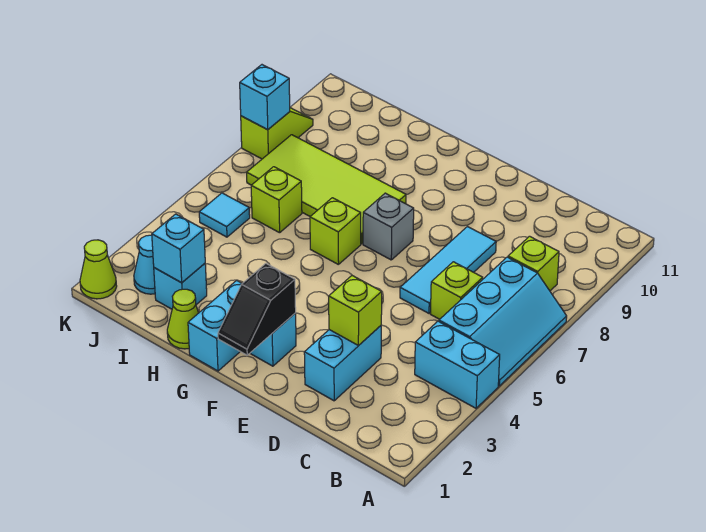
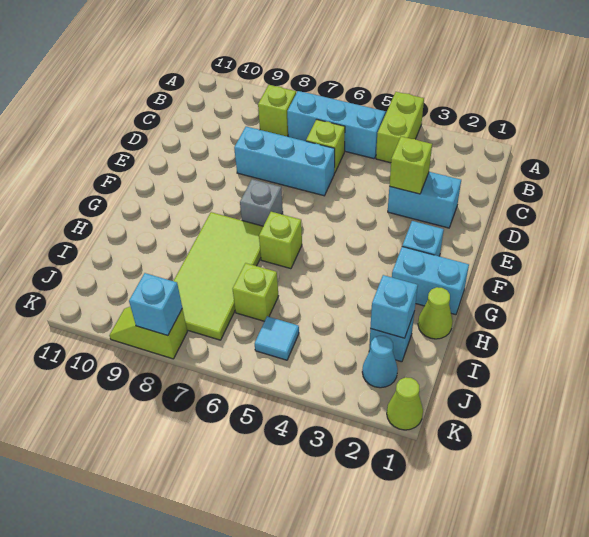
cyan 1x2 brick [415,321,500,408] -> lime 1x2 brick [376,92,424,163]
cyan 1x3 tile [400,227,496,313] -> cyan 1x3 brick [234,127,335,196]
black 1x2 slope [218,264,296,355] -> none

